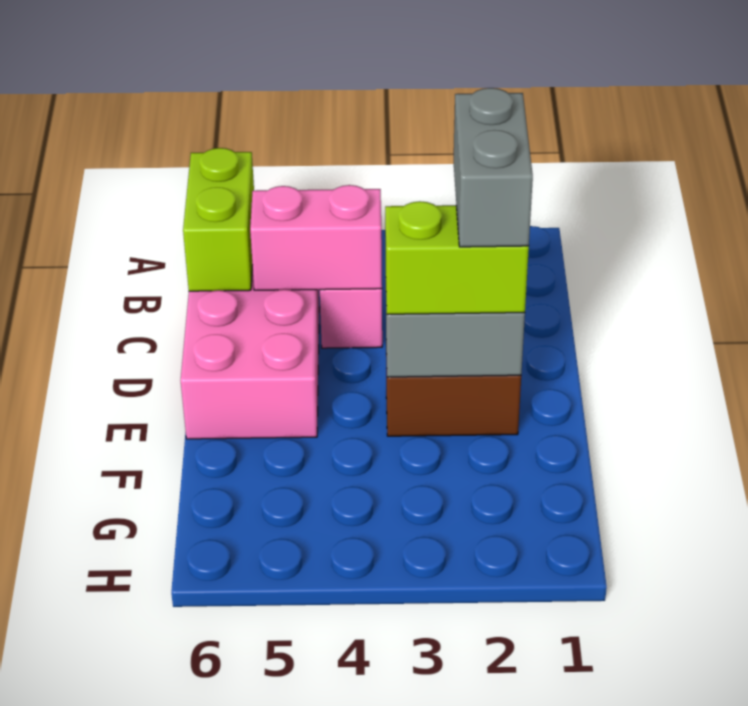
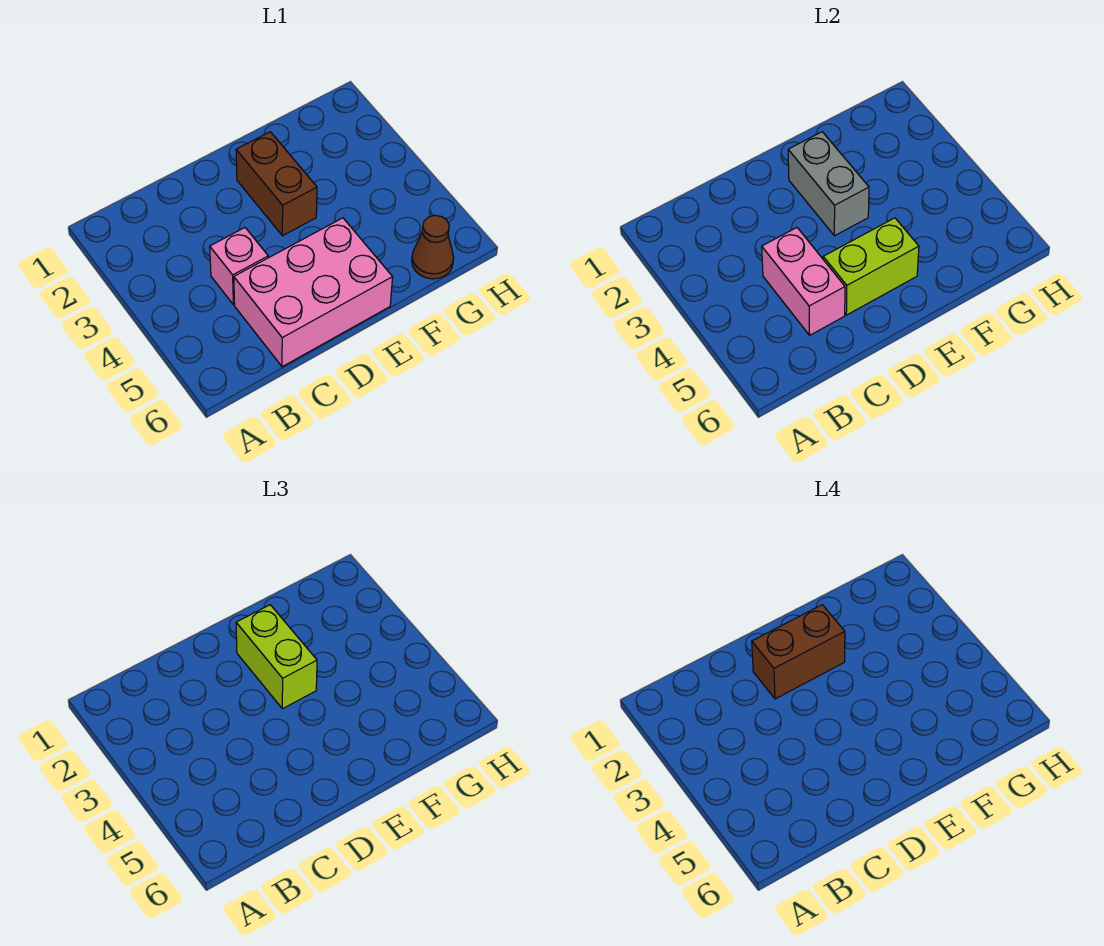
lime 1x2 brick [183,148,254,291] -> lime 1x2 brick moved to [823,218,919,315]
grey 1x2 brick [454,88,533,247] -> brown 1x2 brick [752,605,845,699]
none -> brown 1x1 cone [412,215,454,279]

